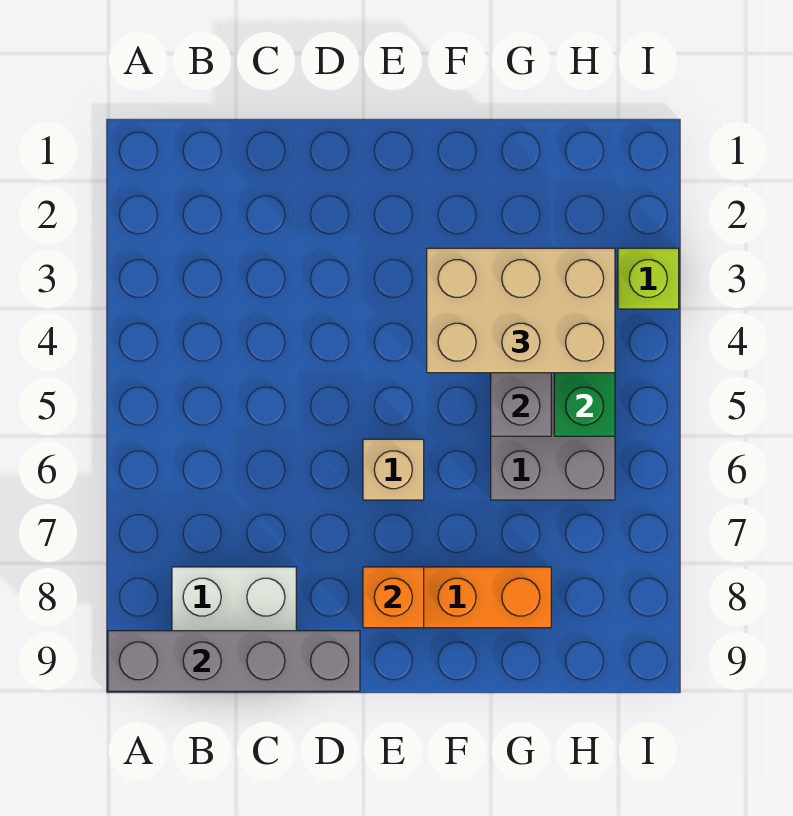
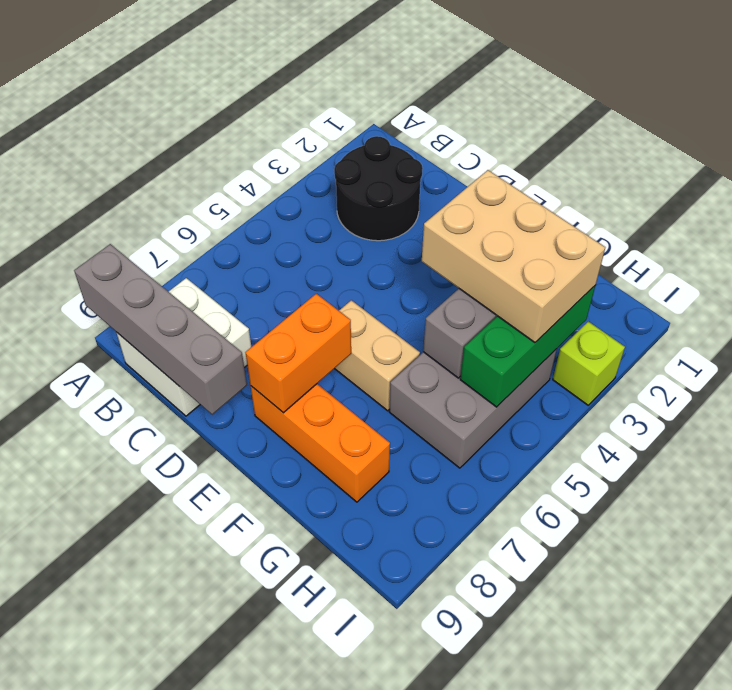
none -> black 2x2 round brick [334,136,423,241]
tan 1x1 brick [363,439,424,500] -> tan 1x2 brick [334,300,420,411]
orange 1x1 brick [363,567,424,628] -> orange 1x2 brick [246,294,351,413]

